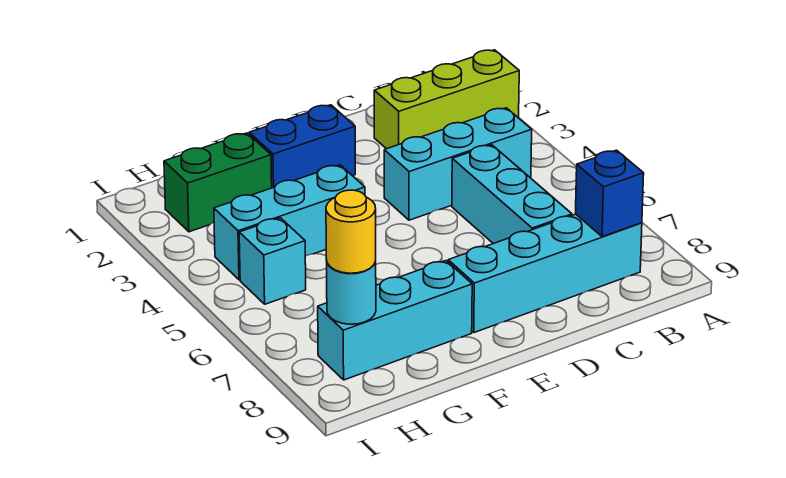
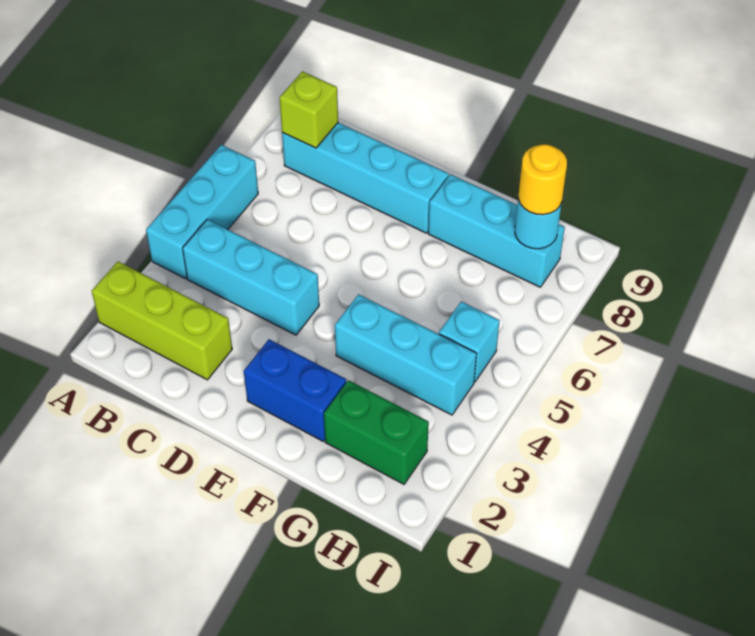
blue 1x1 brick [575,150,644,237] -> lime 1x1 brick [279,71,338,148]
cyan 1x3 brick [452,145,572,244] -> cyan 1x3 brick moved to [146,145,258,279]

